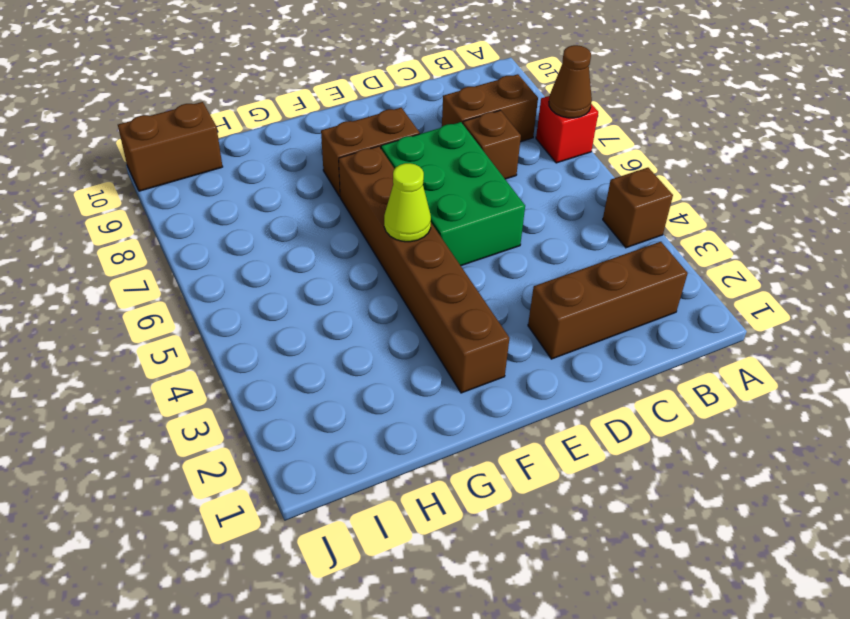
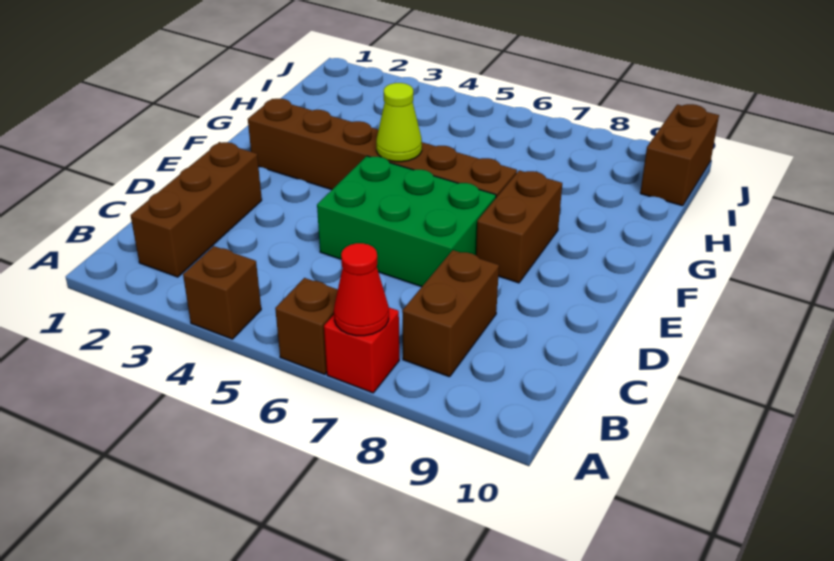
brown 1x1 cone [549,45,592,118] -> red 1x1 cone [334,243,389,336]
brown 1x1 brick [463,110,521,179] -> brown 1x1 brick moved to [275,278,338,374]

